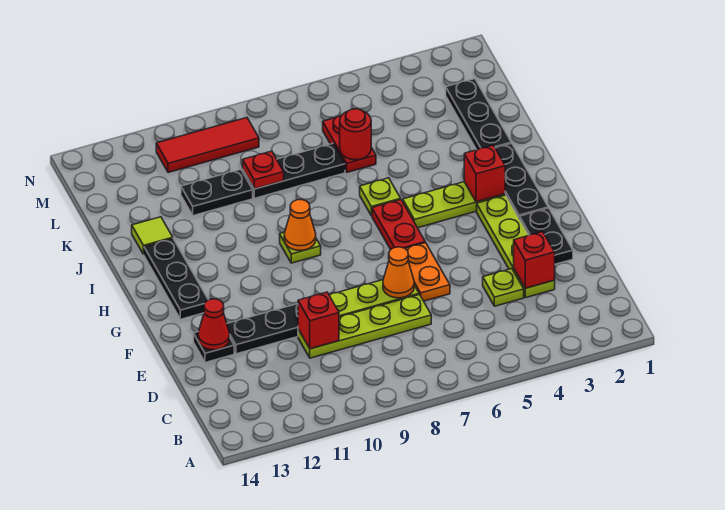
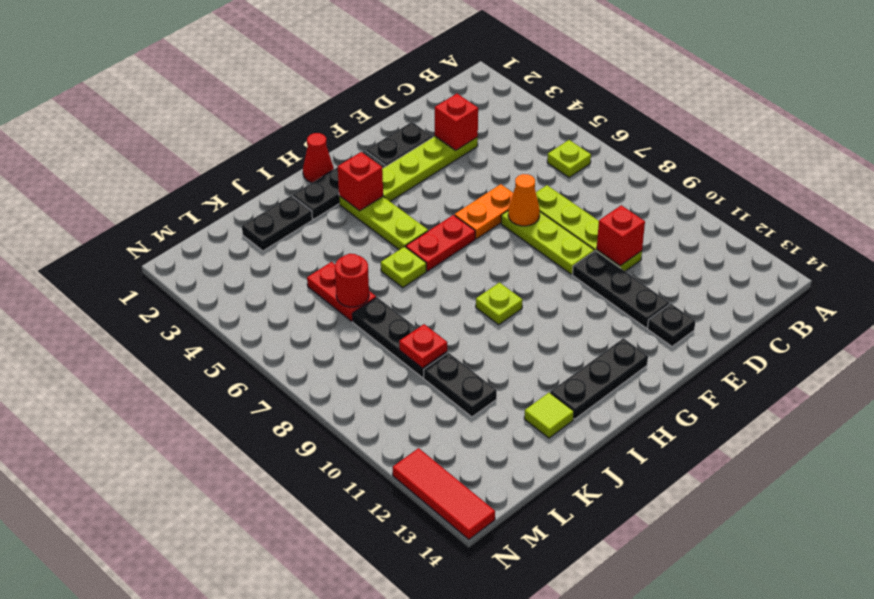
lime 1x1 plate [483,269,524,306] -> lime 1x1 plate moved to [547,140,591,178]
red 1x1 cone [198,299,230,350] -> red 1x1 cone moved to [303,133,334,183]
orange 1x1 cone [284,199,316,250] -> none
black 1x3 plate [446,79,511,150] -> black 1x2 plate [242,196,312,251]
red 1x2 plate [323,116,376,172] -> red 1x2 plate turned to [307,262,376,321]
red 1x3 tile [156,118,259,173] -> red 1x3 tile moved to [393,448,495,539]

